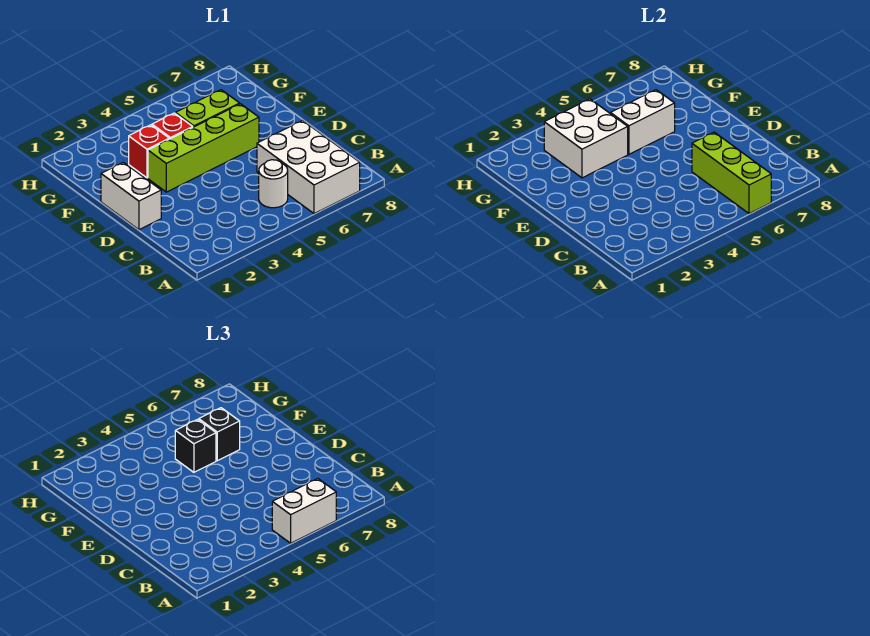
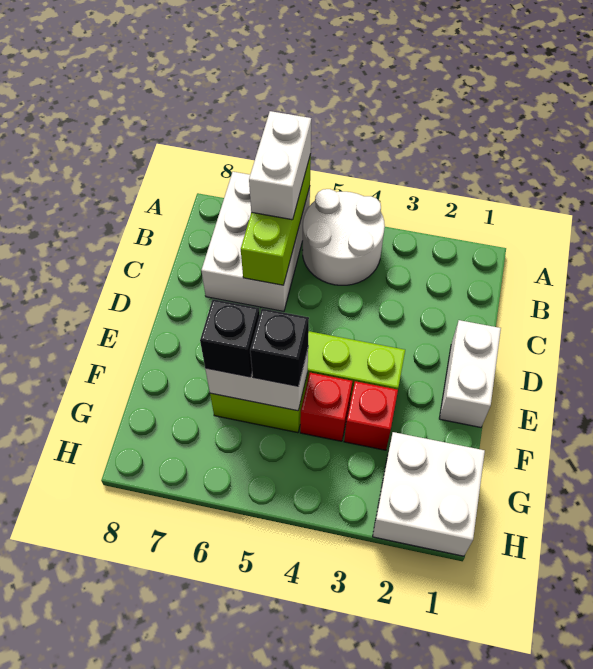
white 1x2 brick [272,479,336,543] -> white 1x2 brick turned to [249,111,311,220]
white 1x1 round brick [259,160,288,208] -> white 2x2 round brick [303,189,385,285]
white 2x2 brick [544,99,628,178] -> white 2x2 brick moved to [373,432,485,556]

